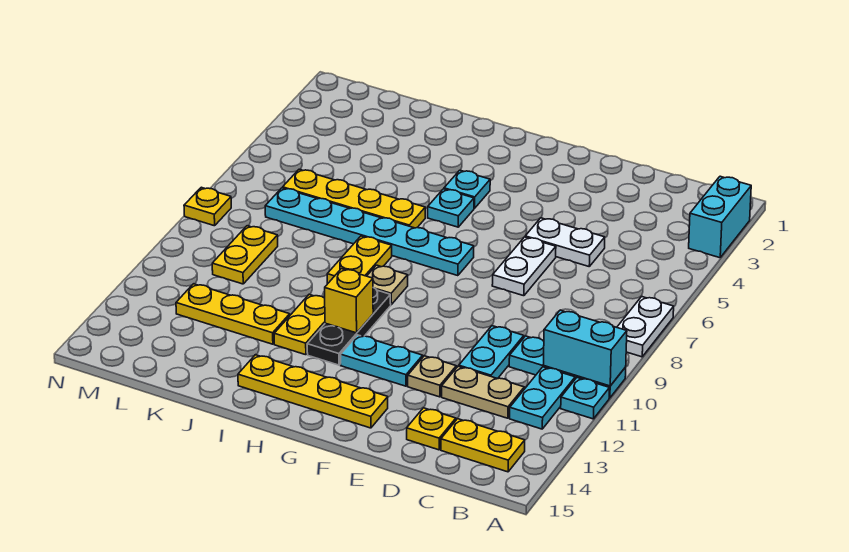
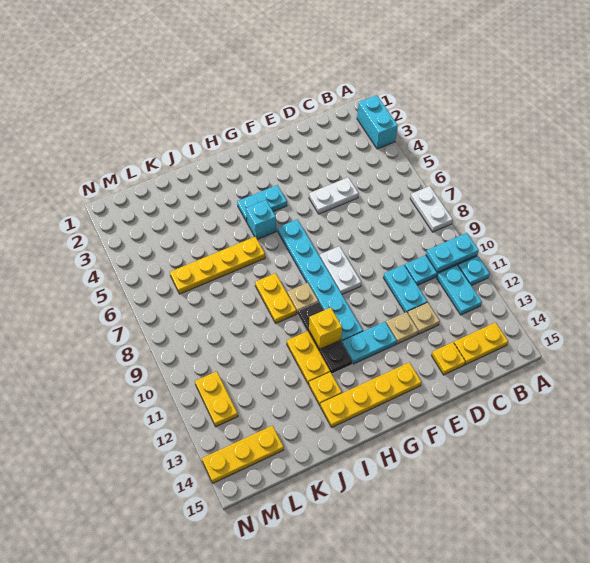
cyan 1x2 brick [543,310,627,386] -> cyan 1x2 plate [426,233,479,272]
tan 1x2 plate [442,366,524,418] -> tan 1x1 plate [408,302,440,334]
white 1x2 plate [492,237,556,296] -> white 1x2 plate moved to [320,246,361,295]
cyan 1x6 plate [265,188,474,276] -> cyan 1x6 plate turned to [278,219,363,341]
cyan 1x1 plate [444,170,490,208] -> cyan 1x2 plate [237,185,287,222]
cyan 1x1 plate [428,189,474,227] -> cyan 1x1 brick [246,200,276,240]
yellow 1x3 plate [176,284,290,344] -> yellow 1x3 plate moved to [202,426,284,483]
yellow 1x2 plate [212,226,278,284] -> yellow 1x2 plate moved to [195,371,238,427]
yellow 1x1 plate [184,187,231,226] -> yellow 1x1 plate moved to [309,372,342,405]

